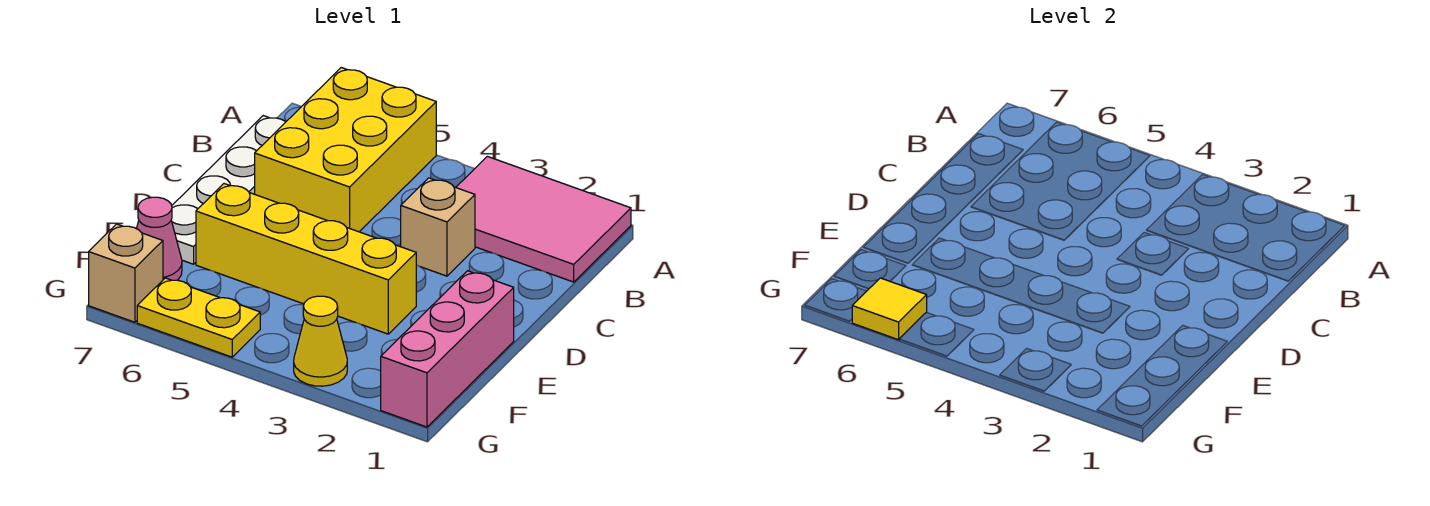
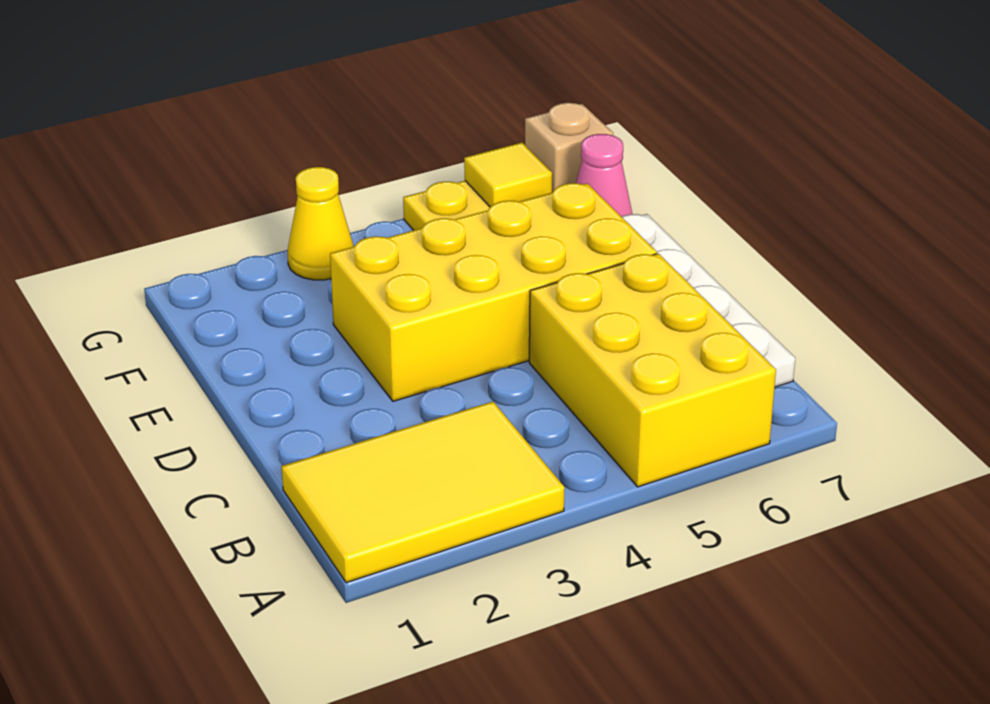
pink 2x3 tile [456,156,631,282] -> yellow 2x3 tile [281,402,565,583]
tan 1x1 brick [401,178,475,276] -> none
pink 1x3 brick [381,271,514,427] -> none
yellow 1x4 brick [196,184,416,334] -> yellow 2x4 brick [330,183,657,401]

